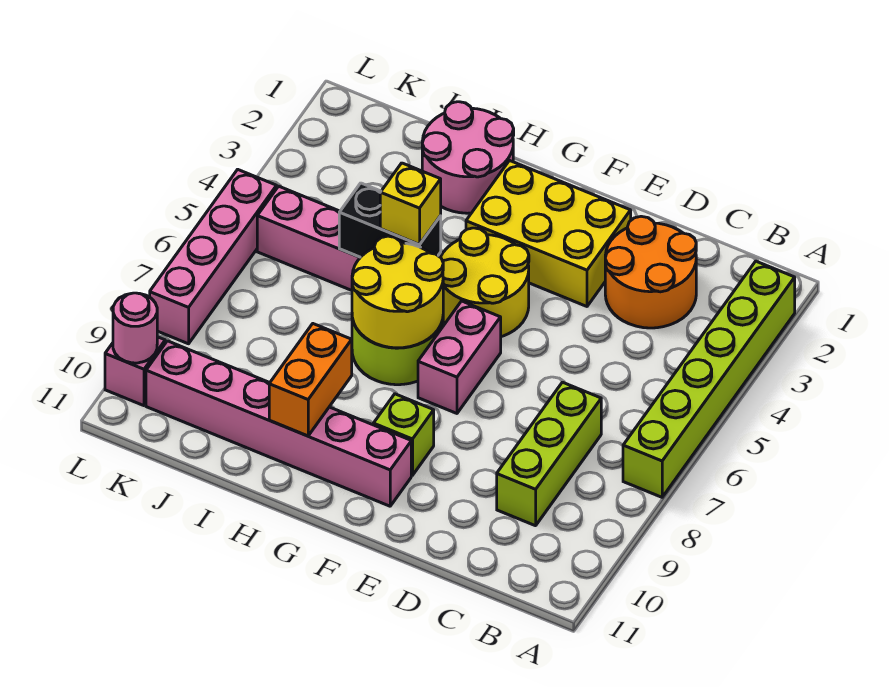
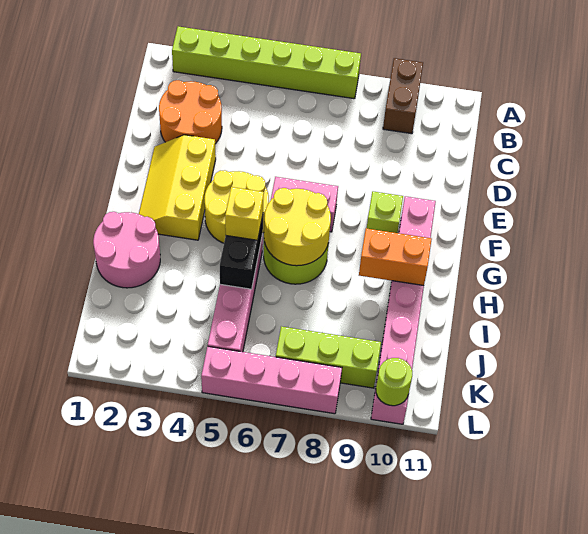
none -> brown 1x2 brick [383,58,423,134]
lime 1x3 brick [497,382,601,526] -> lime 1x3 brick moved to [276,326,381,388]
yellow 2x3 brick [466,161,631,306] -> yellow 2x3 slope [139,135,216,240]
pink 1x1 round brick [113,293,157,363] -> lime 1x1 round brick [376,358,412,406]

